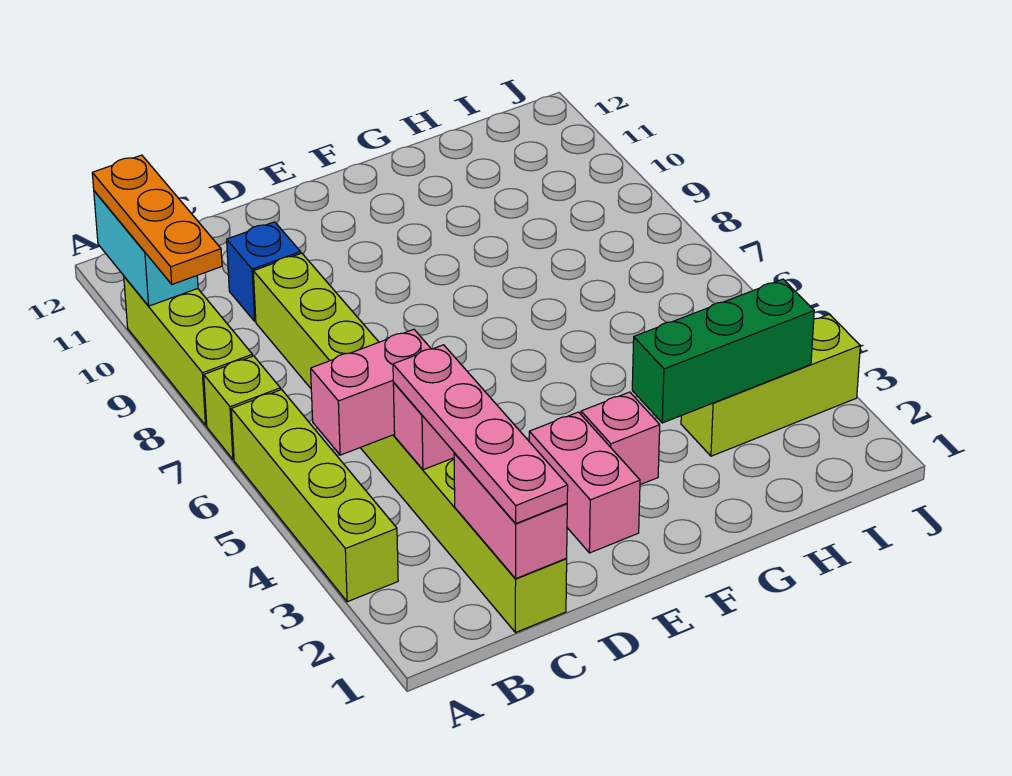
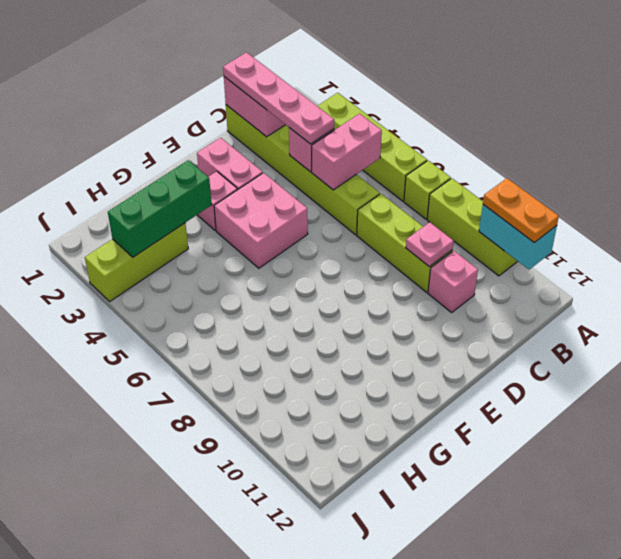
orange 1x3 plate [92,155,222,284] -> orange 1x2 plate [483,178,559,243]
none -> pink 1x1 plate [406,222,454,267]
blue 1x1 brick [227,222,301,321] -> pink 1x1 brick [428,251,478,312]
none -> pink 2x2 brick [214,173,308,268]

